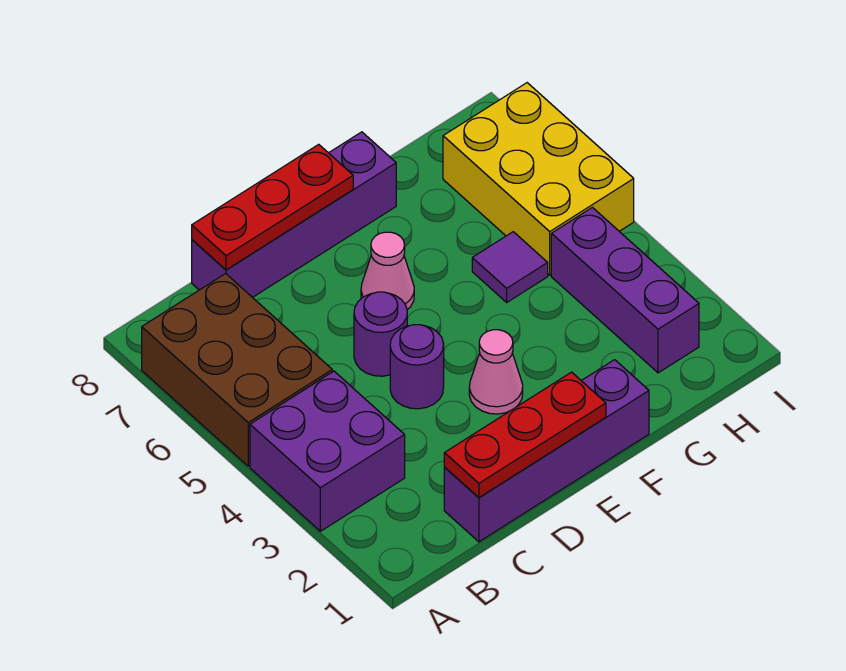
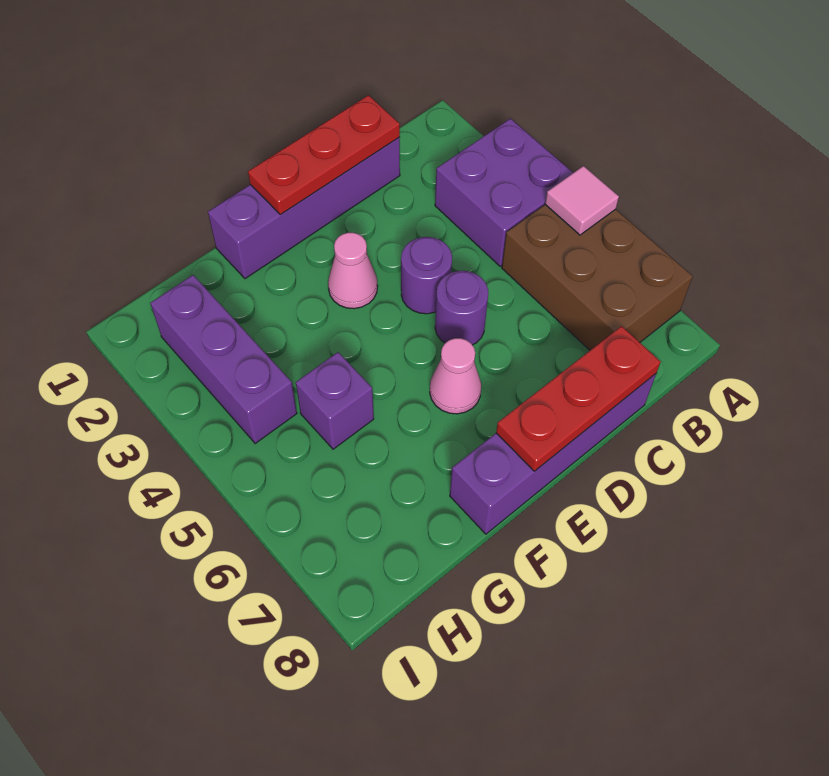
none -> pink 1x1 tile [545,166,619,235]
purple 1x1 tile [472,232,548,302] -> purple 1x1 brick [296,352,374,449]
yellow 2x3 brick [443,83,634,275] -> none

